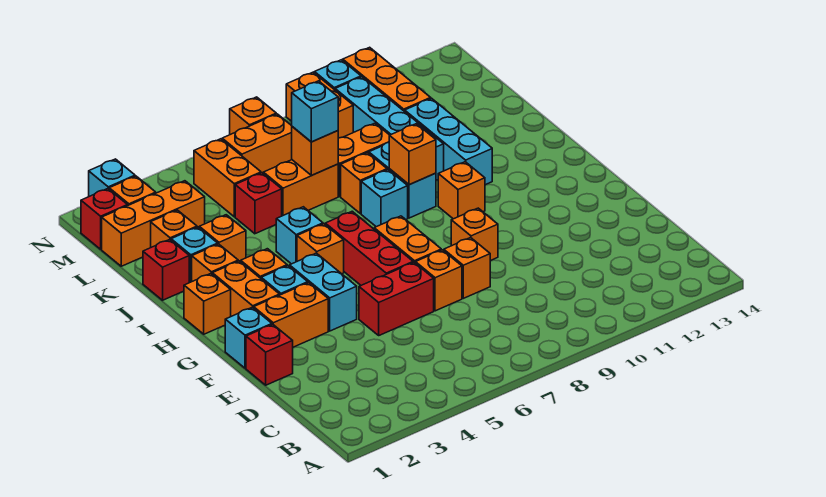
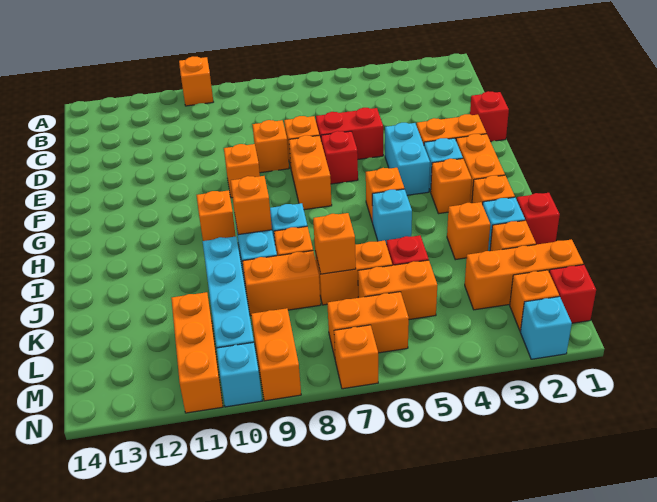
cyan 1x1 brick [225,307,272,368] -> none
red 1x3 brick [325,211,413,285] -> red 1x1 brick [321,131,358,184]
orange 1x1 brick [184,274,231,334] -> orange 1x1 brick moved to [179,57,213,106]
cyan 1x3 brick [405,98,492,185] -> none
cyan 1x1 brick [292,81,338,142] -> none
orange 1x2 brick [194,139,261,217] -> orange 1x2 brick turned to [358,260,437,320]

